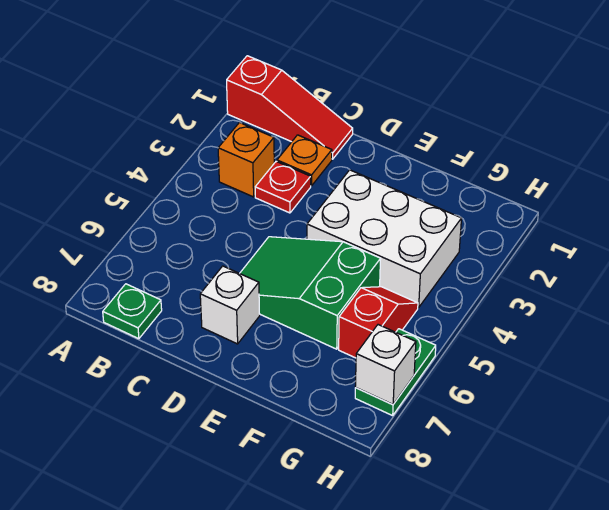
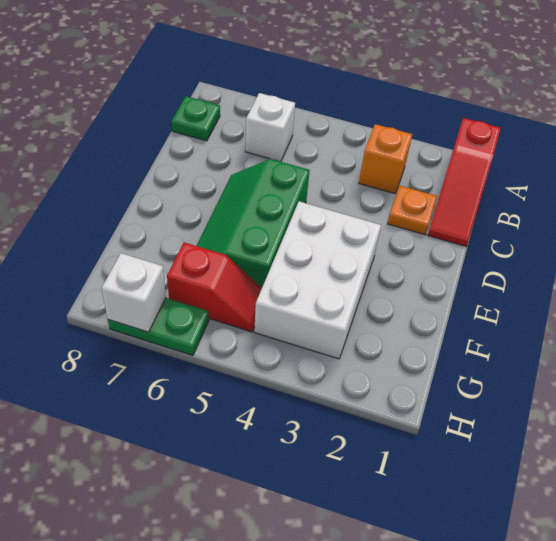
red 1x1 plate [255,161,311,213] -> none
green 2x3 slope [240,237,381,349] -> green 2x3 slope turned to [197,159,310,288]
white 1x1 brick [200,266,260,344] -> white 1x1 brick moved to [245,93,295,162]

